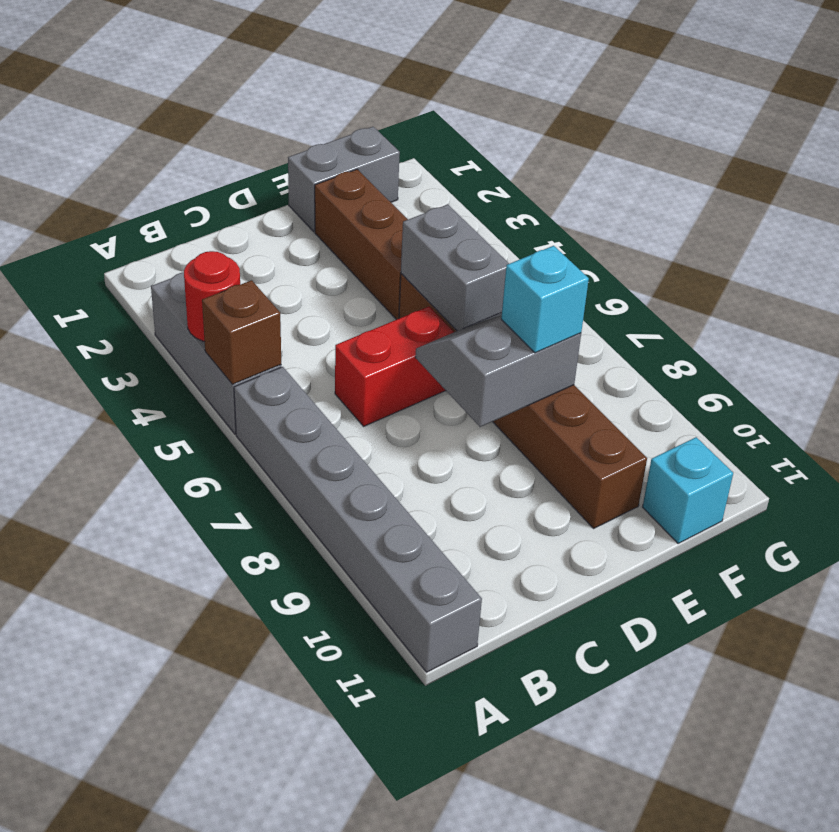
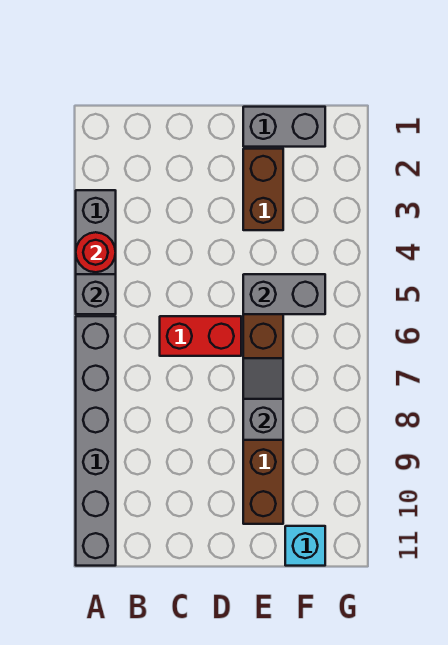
brown 1x1 brick [202,280,281,384] -> grey 1x1 brick [76,274,116,314]
grey 2x2 slope [415,312,581,427] -> grey 1x2 slope [243,358,283,440]
brown 1x3 brick [315,169,408,320] -> brown 1x2 brick [243,149,283,230]
grey 1x2 brick [401,204,509,331] -> grey 1x2 brick turned to [243,274,325,314]
cyan 1x1 brick [501,246,589,353] -> none

